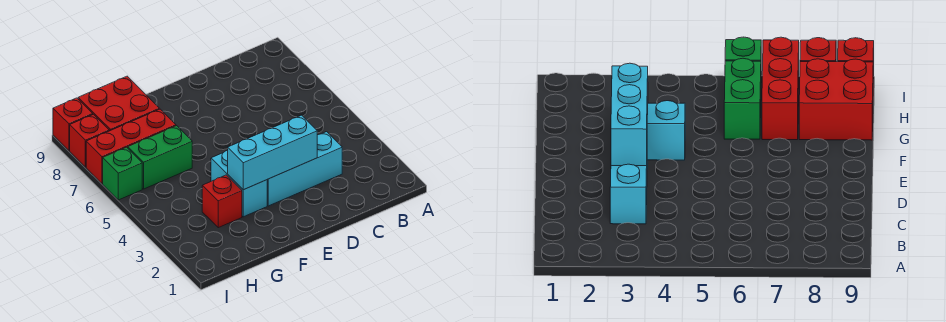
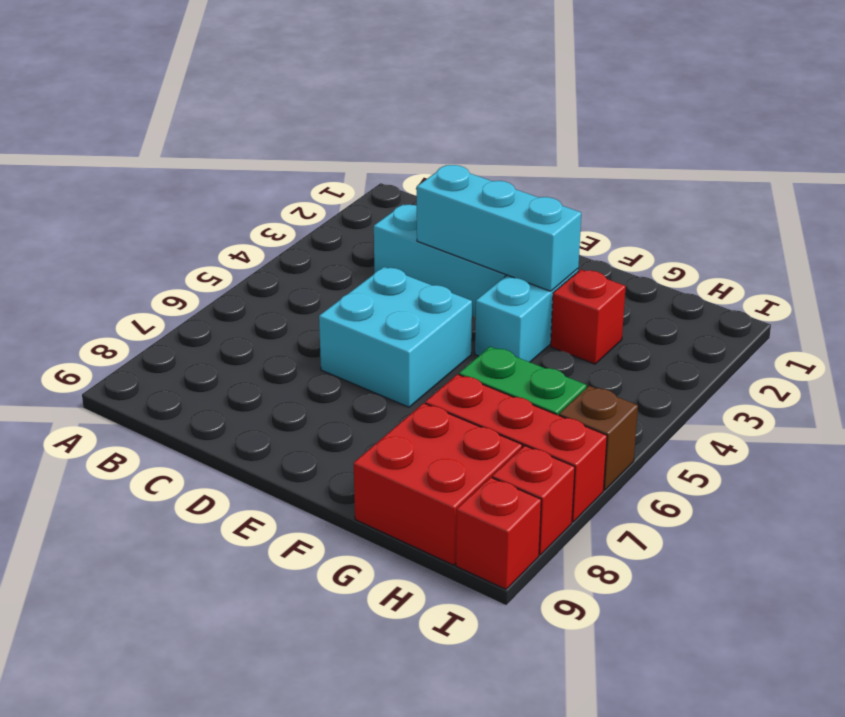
none -> cyan 2x2 brick [319,267,472,407]
green 1x1 brick [103,147,142,200] -> brown 1x1 brick [559,386,638,490]

